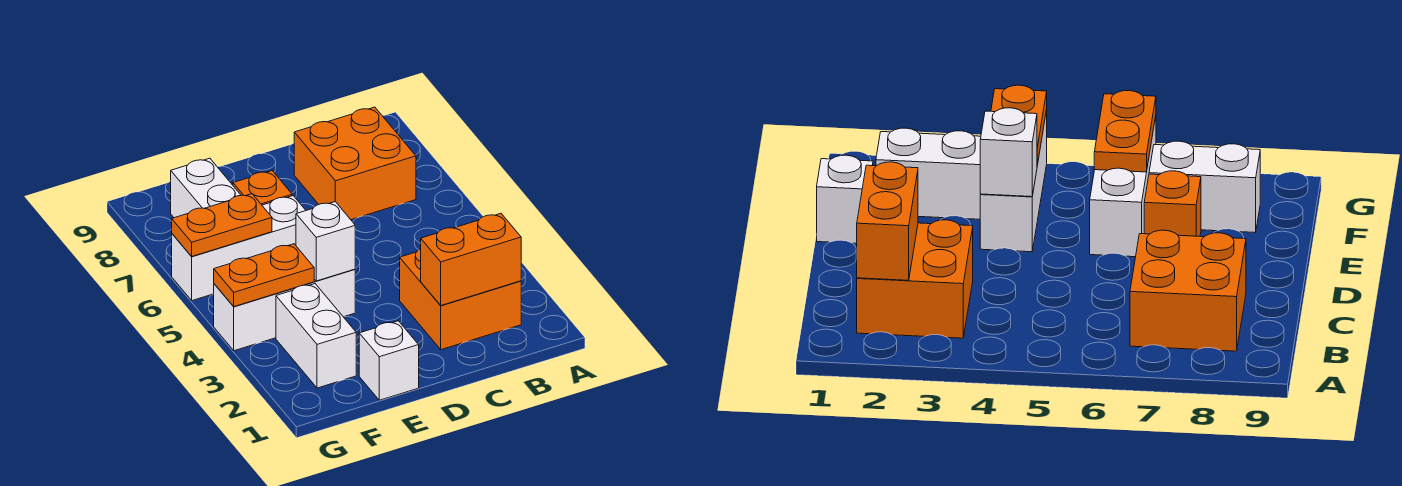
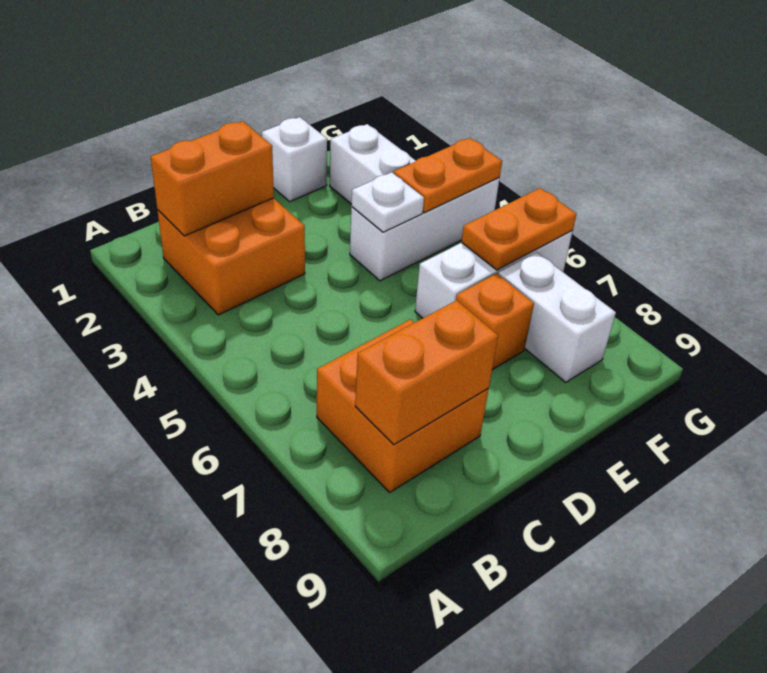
none -> orange 1x2 brick [355,300,498,445]
white 1x1 brick [296,202,355,281] -> white 1x1 plate [351,172,424,232]

